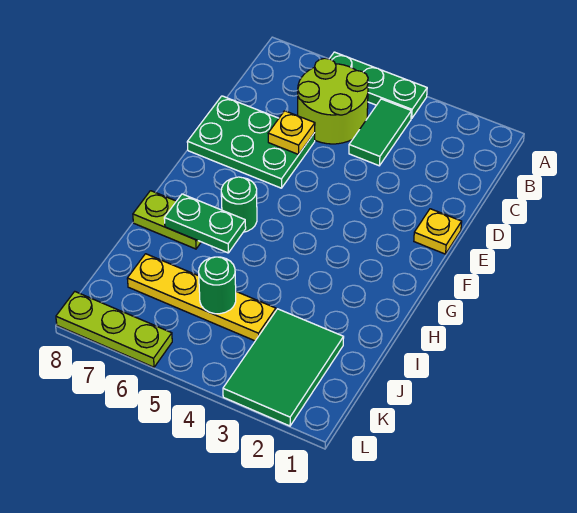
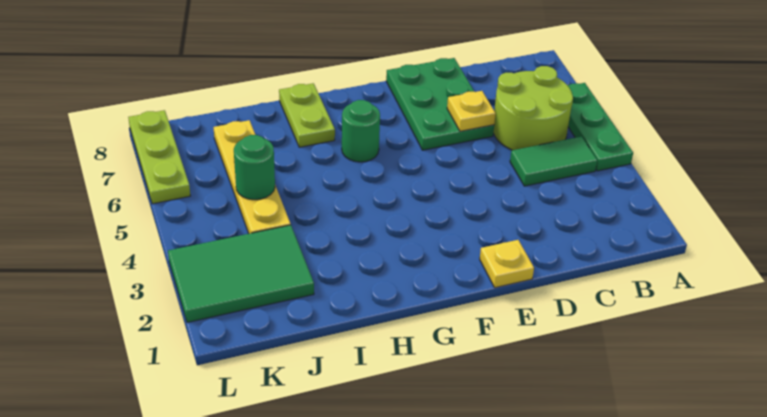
green 1x2 plate [164,194,246,253] -> none

